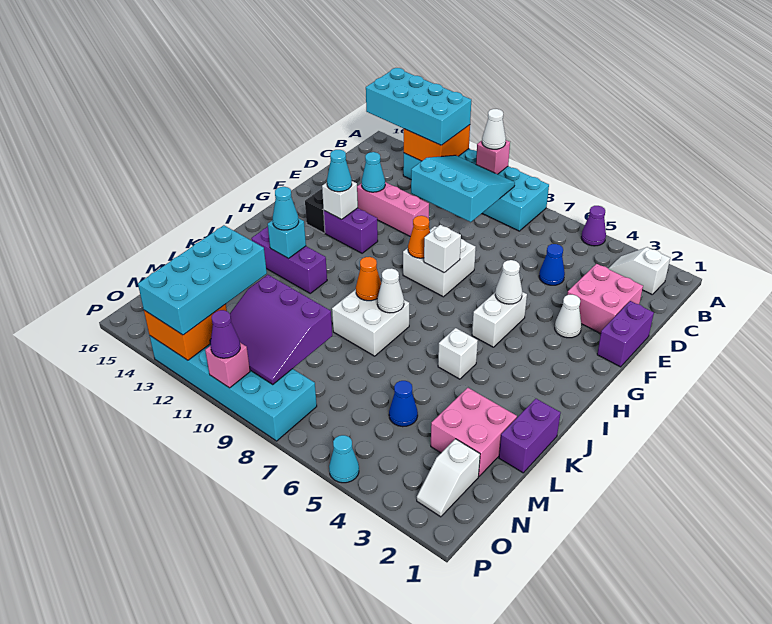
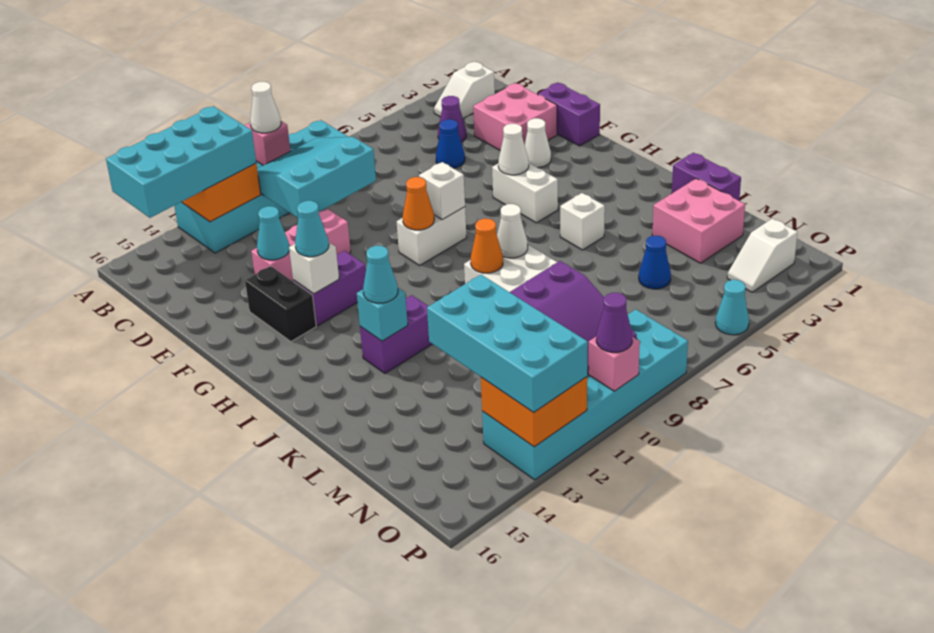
purple 1x1 cone [581,206,606,246] -> purple 1x1 cone moved to [438,96,466,142]
white 2x2 brick [403,226,476,297] -> white 1x2 brick [397,207,467,265]
purple 1x3 brick [251,227,327,293] -> purple 1x2 brick [360,295,432,373]
white 1x2 slope [417,439,480,517] -> white 1x2 slope turned to [727,219,797,292]

